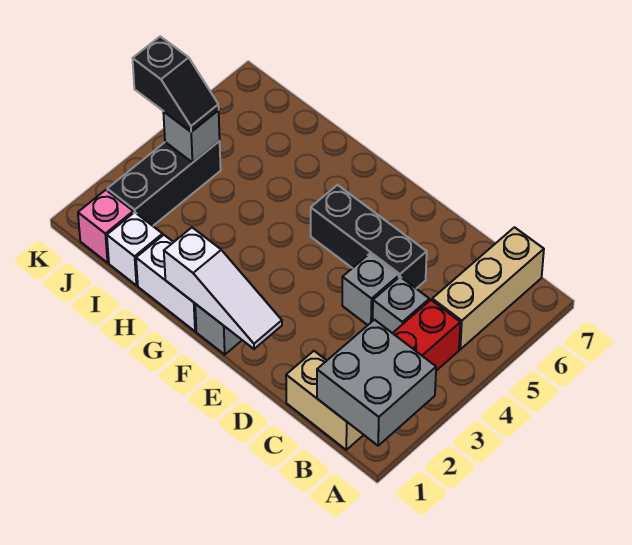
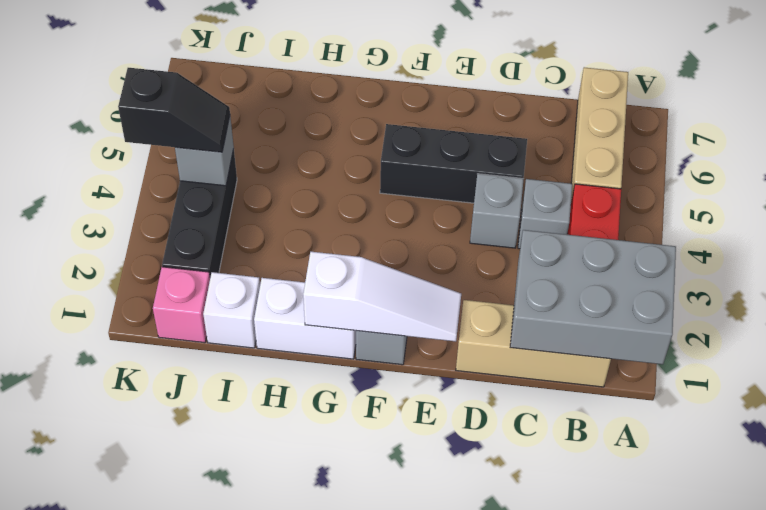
grey 2x2 brick [317,320,436,446] -> grey 2x3 brick [510,230,676,364]
tan 1x2 brick [286,351,363,450] -> tan 1x3 brick [456,300,611,387]

